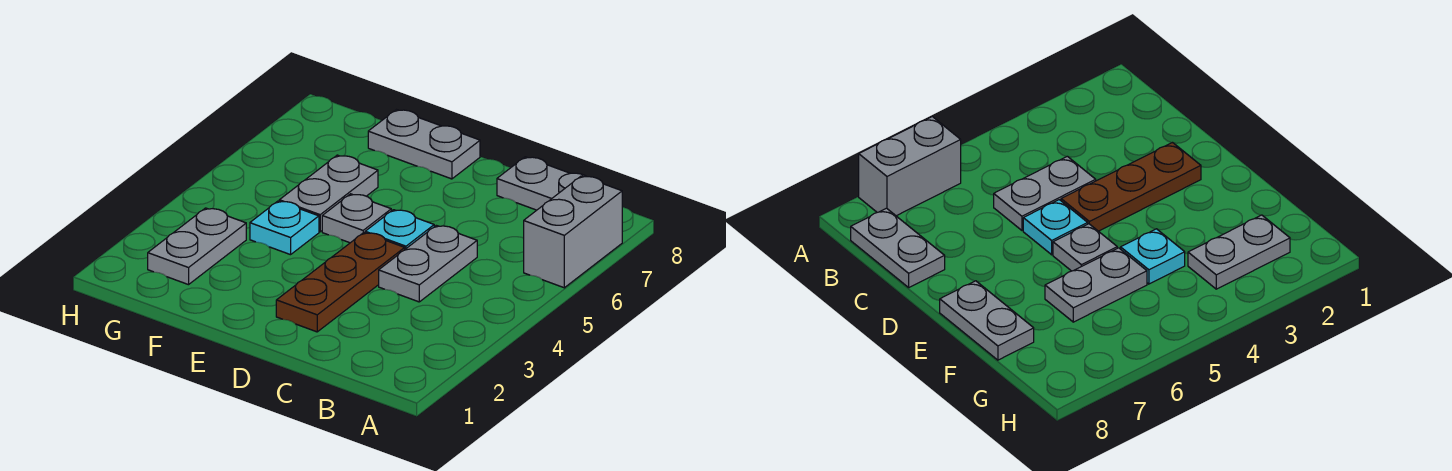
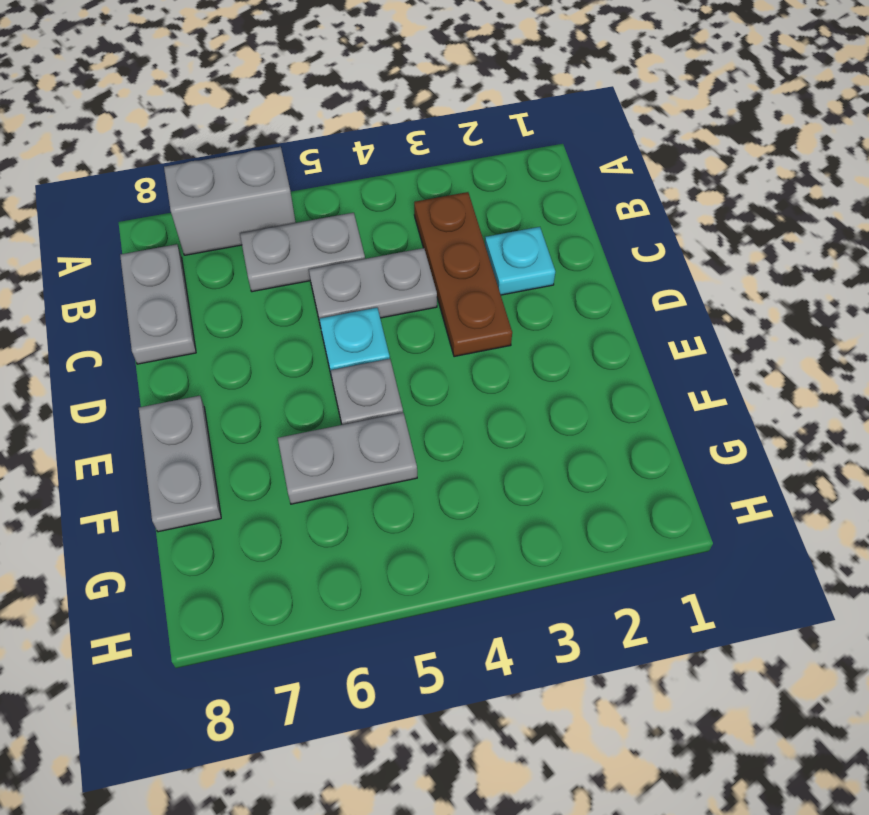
brown 1x3 plate [276,233,405,332] -> brown 1x3 plate turned to [414,192,512,357]
cyan 1x1 plate [250,201,319,255] -> cyan 1x1 plate moved to [485,227,555,295]
grey 1x2 plate [148,208,246,285] -> grey 1x2 plate moved to [240,213,365,292]

